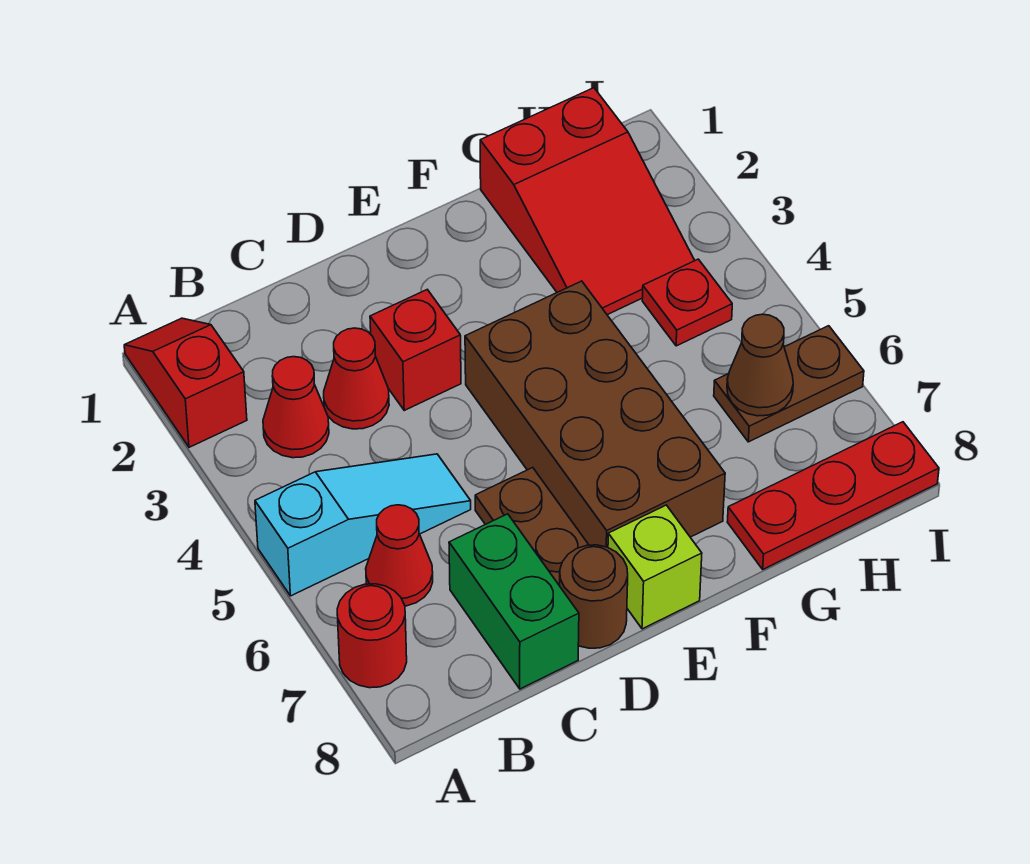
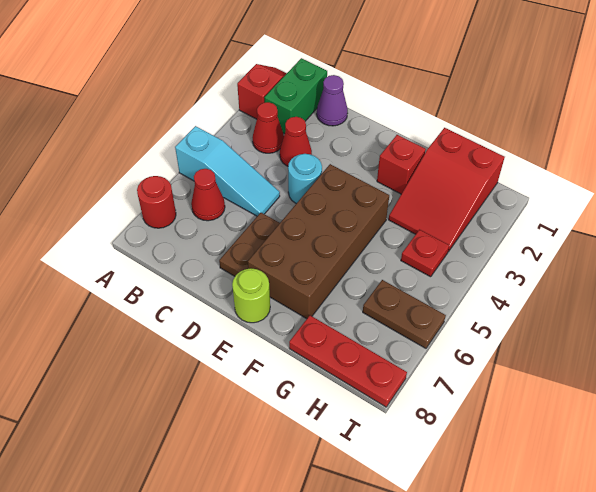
none -> purple 1x1 cone [317,75,348,126]
green 1x2 brick [449,514,579,689] -> green 1x2 brick moved to [264,58,327,134]
red 1x1 brick [370,290,461,410] -> red 1x1 brick moved to [377,135,426,194]
none -> cyan 1x1 round brick [288,154,322,204]
brown 1x1 round brick [560,545,628,648] -> none
lime 1x1 brick [608,505,702,629] -> lime 1x1 round brick [232,268,270,323]
brown 1x1 cone [727,314,793,416] -> none

